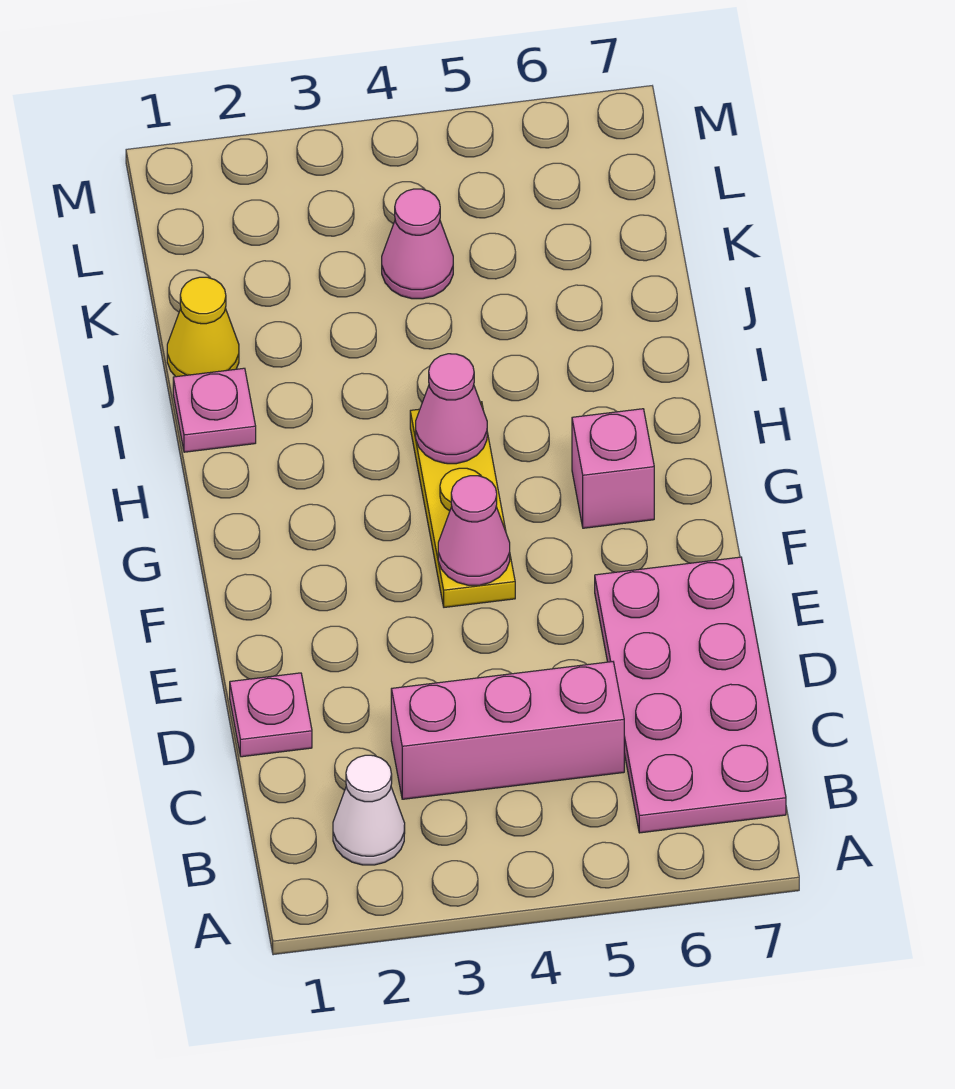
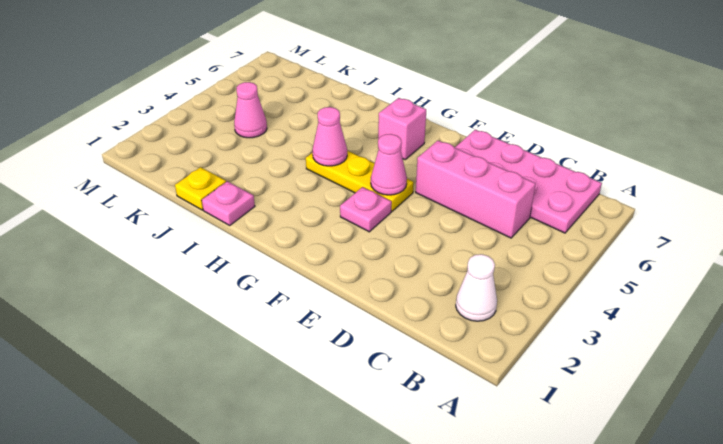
pink 1x3 brick [391,662,624,799] -> pink 1x3 brick turned to [416,141,536,238]
pink 1x1 plate [230,673,312,757] -> pink 1x1 plate moved to [340,187,392,232]
yellow 1x1 cone [167,277,239,377] -> yellow 1x1 plate [175,167,226,210]

